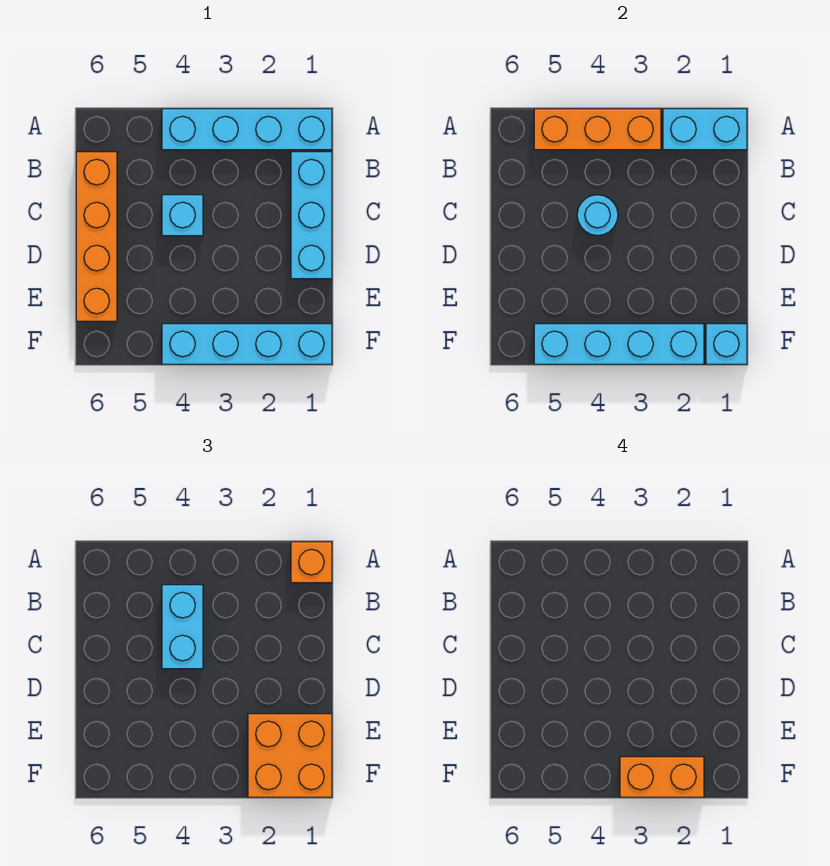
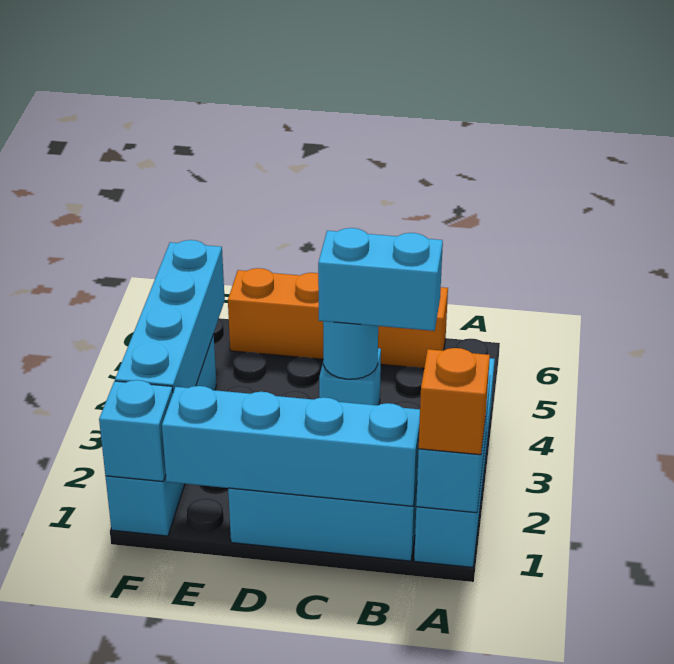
orange 1x3 brick [534,109,661,150] -> none
none -> cyan 1x4 brick [162,386,420,506]
orange 2x2 brick [248,714,332,797] -> none
orange 1x2 brick [620,757,704,797] -> none

